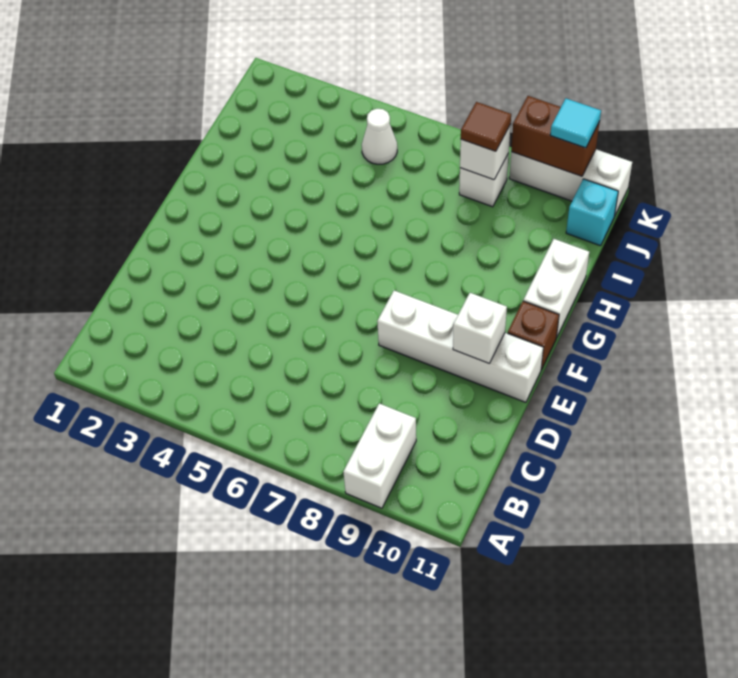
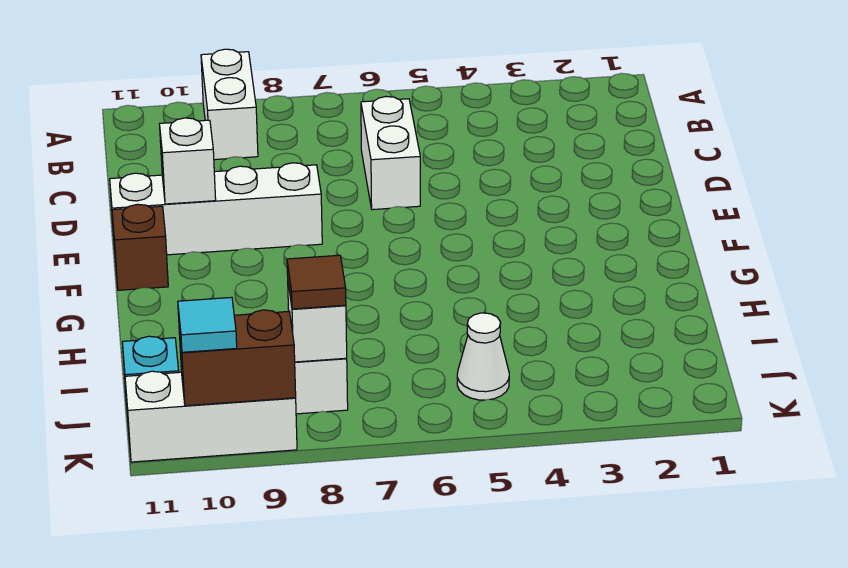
white 1x2 brick [523,239,589,338] -> white 1x2 brick moved to [361,97,420,210]

